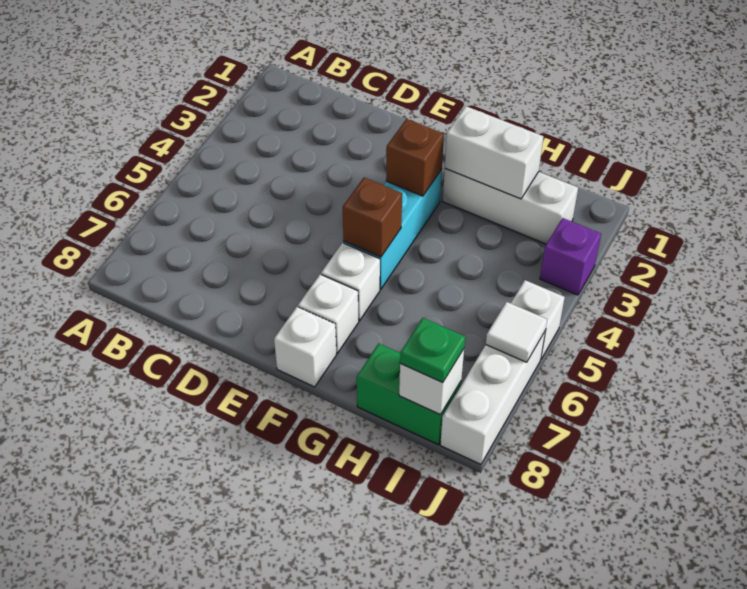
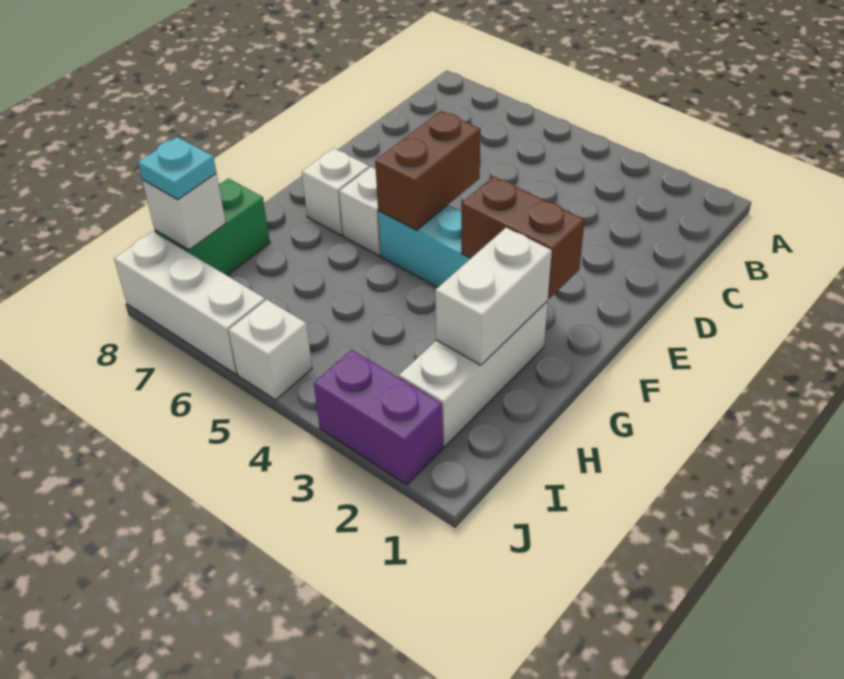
brown 1x1 brick [386,119,444,196] -> brown 1x2 brick [461,176,585,299]
brown 1x1 brick [343,178,402,257] -> brown 1x2 brick [375,111,481,230]
white 1x1 brick [274,307,336,387] -> none
green 1x1 plate [400,318,465,382] -> cyan 1x1 plate [138,137,216,199]
purple 1x1 brick [540,218,601,295] -> purple 1x2 brick [314,350,443,485]
white 1x1 tile [486,302,547,362] -> none

